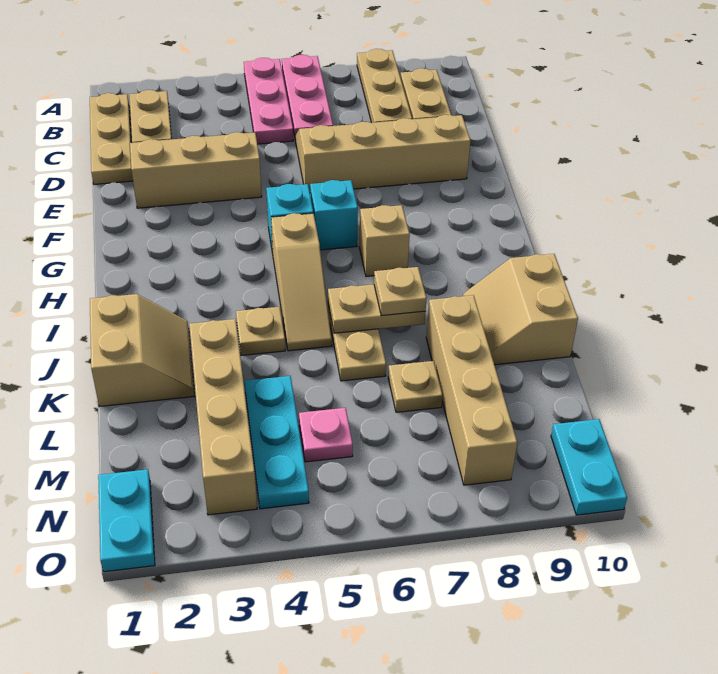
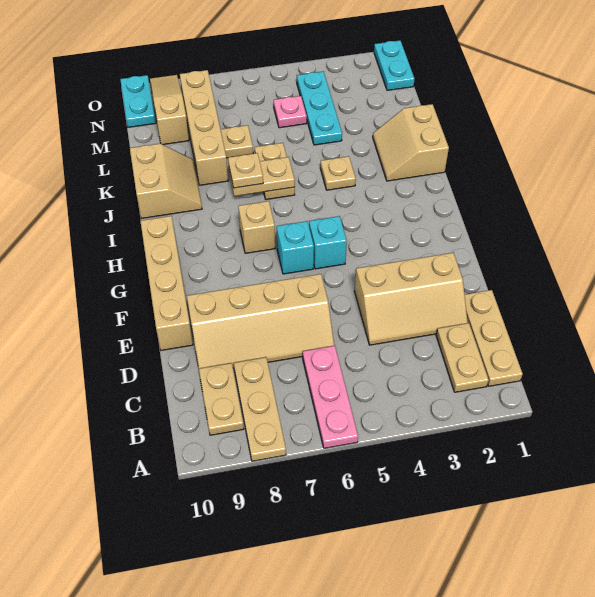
pink 1x3 plate [244,58,293,144] -> none
tan 1x3 slope [271,213,332,351] -> tan 1x3 slope moved to [150,75,189,145]
tan 1x4 brick [189,319,257,515] -> tan 1x4 brick moved to [140,216,193,350]

